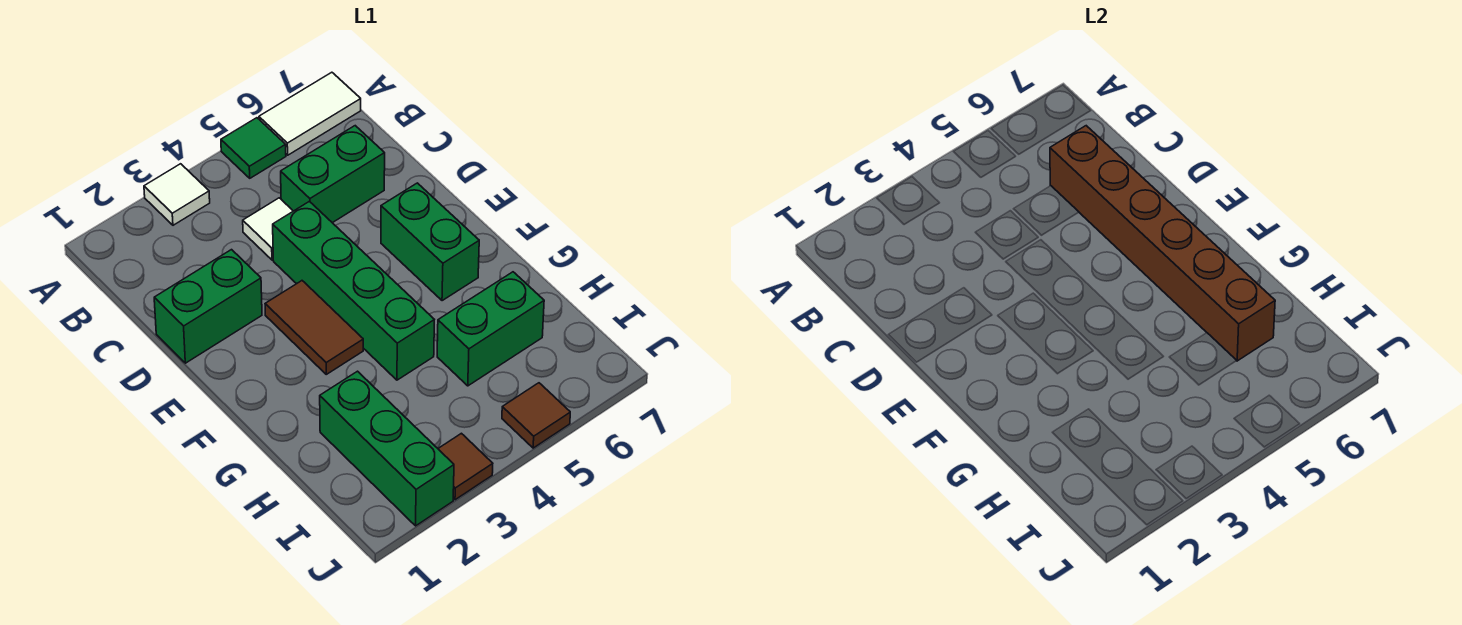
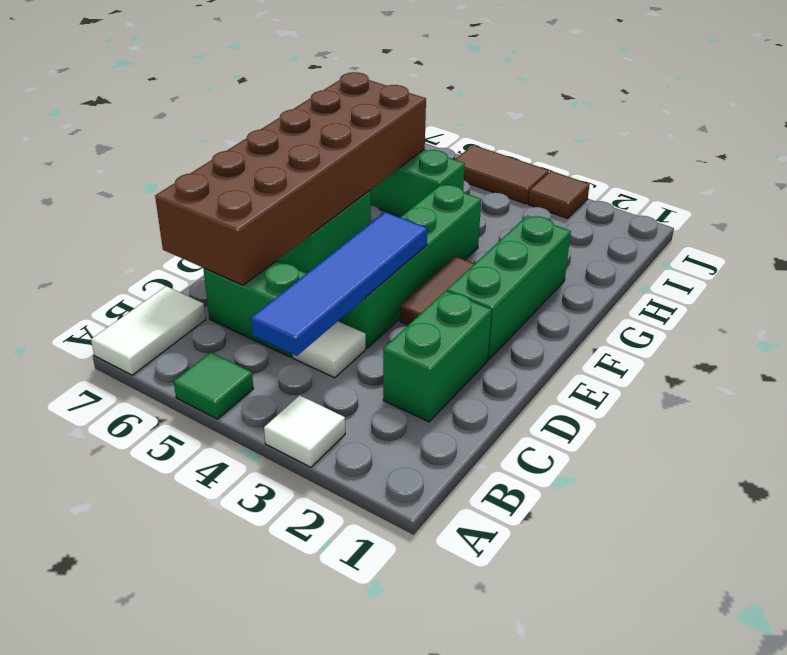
white 1x2 tile [259,72,361,155] -> white 1x2 tile turned to [91,286,206,375]
none -> blue 1x4 tile [251,212,427,356]
brown 1x6 brick [1050,126,1275,361] -> brown 2x6 brick [155,72,426,285]
green 1x2 brick [154,250,262,363] -> green 1x2 brick turned to [383,291,492,422]
green 1x3 brick [320,371,454,526] -> green 1x3 brick moved to [447,216,571,360]
brown 1x1 tile [502,383,570,448] -> brown 1x2 tile [455,145,549,204]

